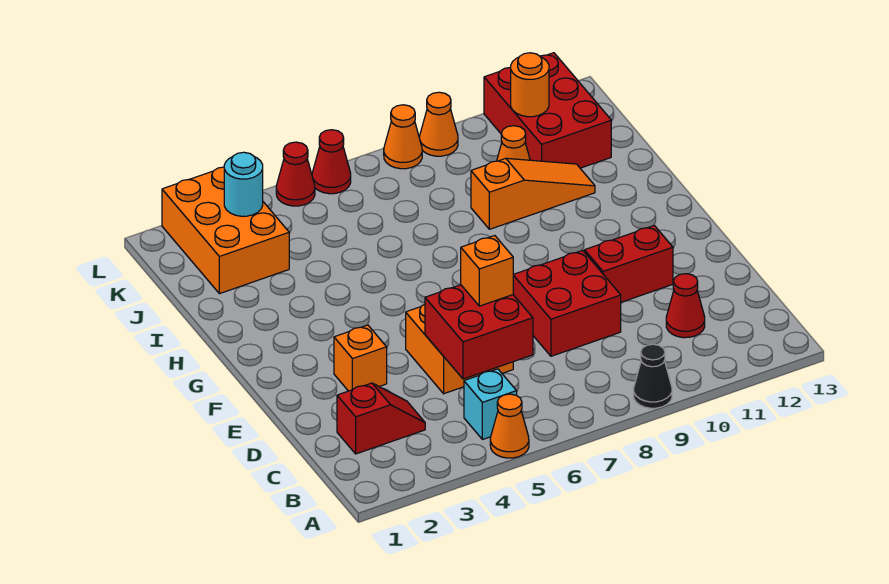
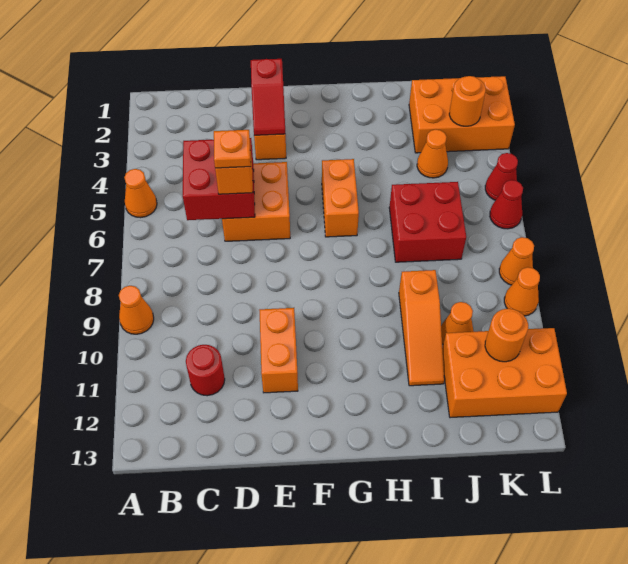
black 1x1 cone [634,344,672,408] -> orange 1x1 cone [119,286,154,334]
cyan 1x1 brick [464,369,517,440] -> none
red 1x2 slope [337,383,425,454] -> red 1x2 slope moved to [251,59,285,135]
red 1x1 cone [666,274,705,338] -> red 1x1 round brick [186,345,225,396]
none -> orange 1x1 plate [214,130,251,168]
red 2x2 brick [513,250,621,356] -> red 2x2 brick moved to [389,182,466,262]
red 1x2 brick [585,226,673,302] -> orange 1x2 brick [259,308,298,393]
none -> orange 1x2 brick [322,159,359,237]
none -> orange 1x1 cone [417,129,448,178]
red 2x3 brick [484,53,611,168] -> orange 2x3 brick [442,328,567,418]
cyan 1x1 round brick [224,152,263,216] -> orange 1x1 round brick [449,76,486,126]

